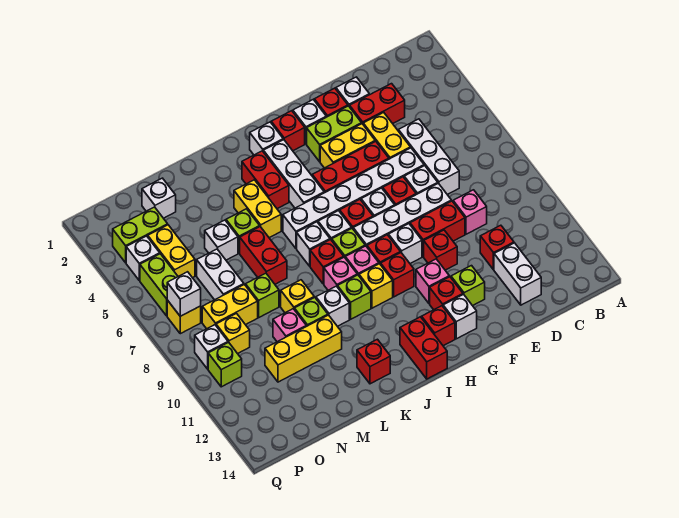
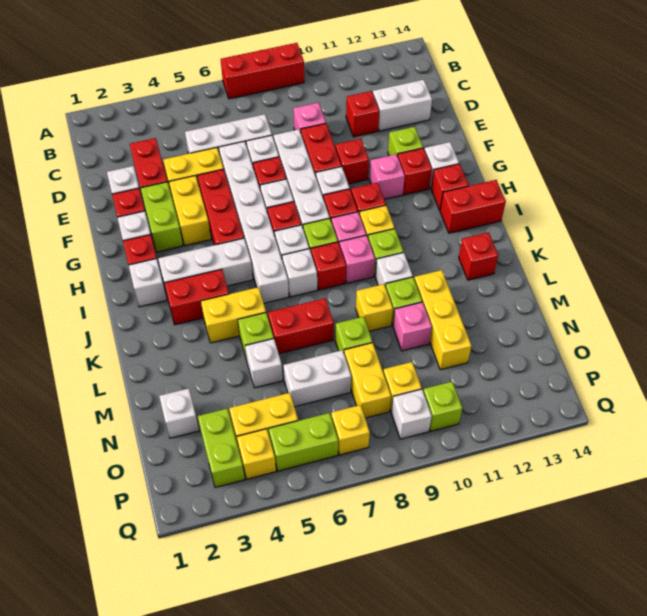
none -> red 1x3 brick [221,43,304,99]
white 1x1 brick [126,236,160,280] -> yellow 1x1 brick [237,429,276,479]
white 1x1 brick [167,272,201,316] -> none

